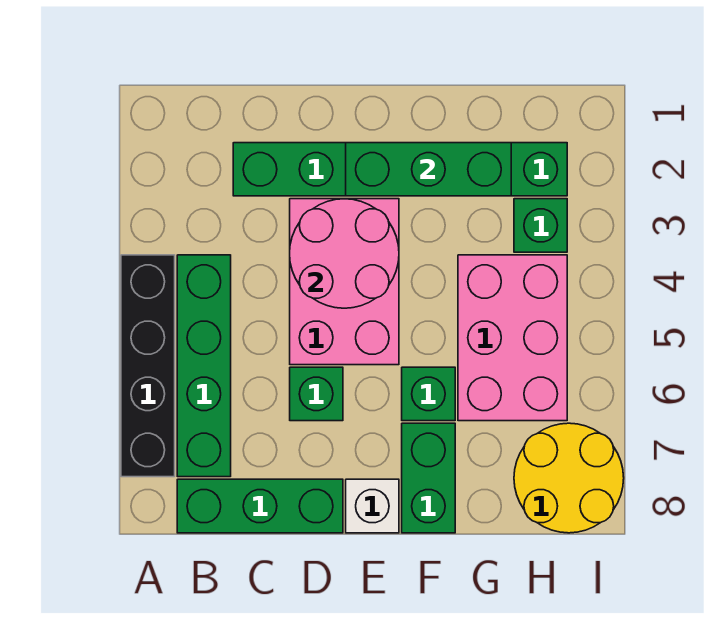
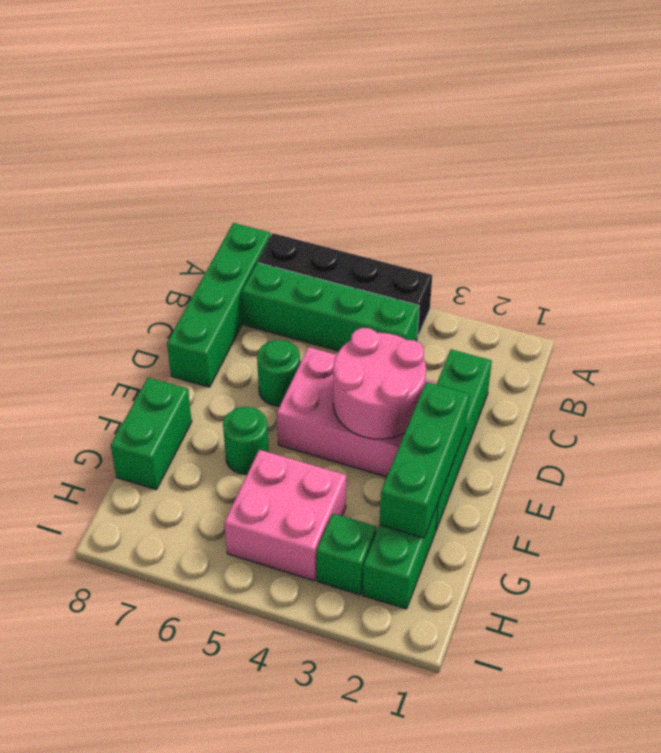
green 1x3 brick [177,479,343,533] -> green 1x4 brick [167,223,271,387]
green 1x1 brick [290,367,343,421] -> green 1x1 round brick [257,340,300,406]
white 1x1 brick [346,479,399,533] -> none
green 1x1 brick [402,367,455,421] -> green 1x1 round brick [223,407,269,475]
green 1x2 brick [402,423,455,533] -> green 1x2 brick turned to [111,378,192,490]
pink 2x3 brick [458,255,567,421] -> pink 2x2 brick [224,450,346,581]
yellow 2x2 round brick [514,423,624,533] -> none

